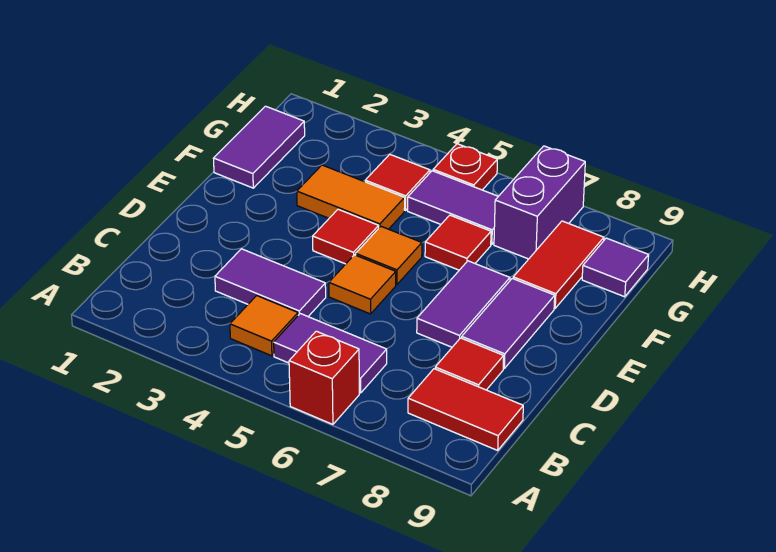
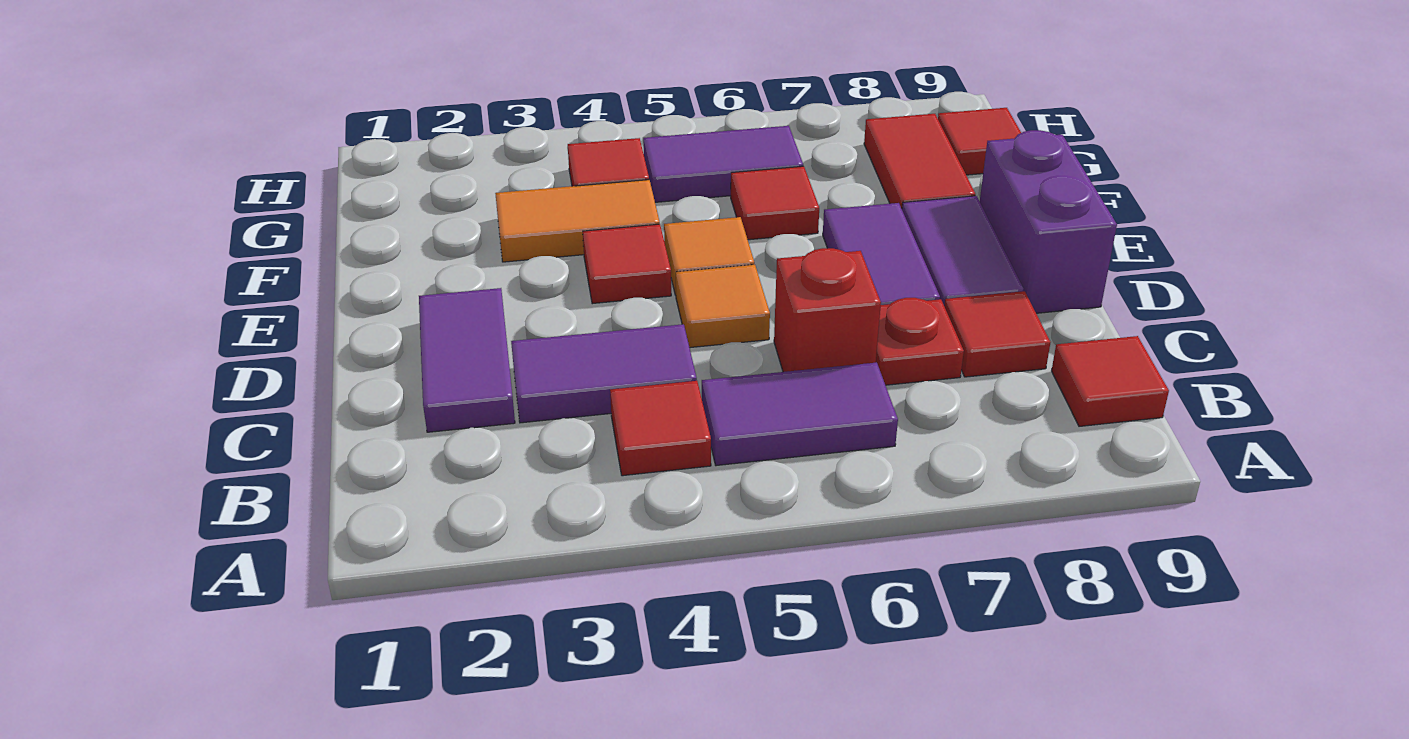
red 1x1 brick [289,331,359,424] -> red 1x1 brick moved to [774,248,881,372]
orange 1x1 tile [230,296,298,356] -> red 1x1 tile [610,381,711,476]
red 1x2 tile [408,369,523,450] -> red 1x1 tile [1052,336,1169,426]
purple 1x2 tile [213,106,305,188] -> purple 1x2 tile moved to [419,288,515,432]
purple 1x2 brick [494,146,585,259] -> purple 1x2 brick moved to [980,130,1117,313]
purple 1x1 tile [582,238,649,297] -> red 1x1 tile [938,108,1021,175]
red 1x1 plate [433,144,497,190] -> red 1x1 plate moved to [876,298,964,385]

